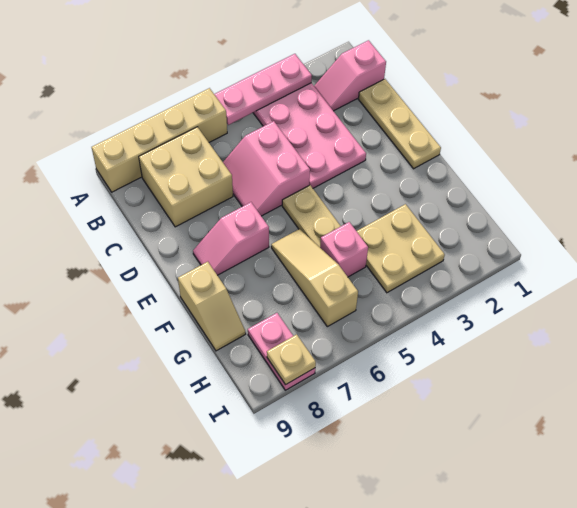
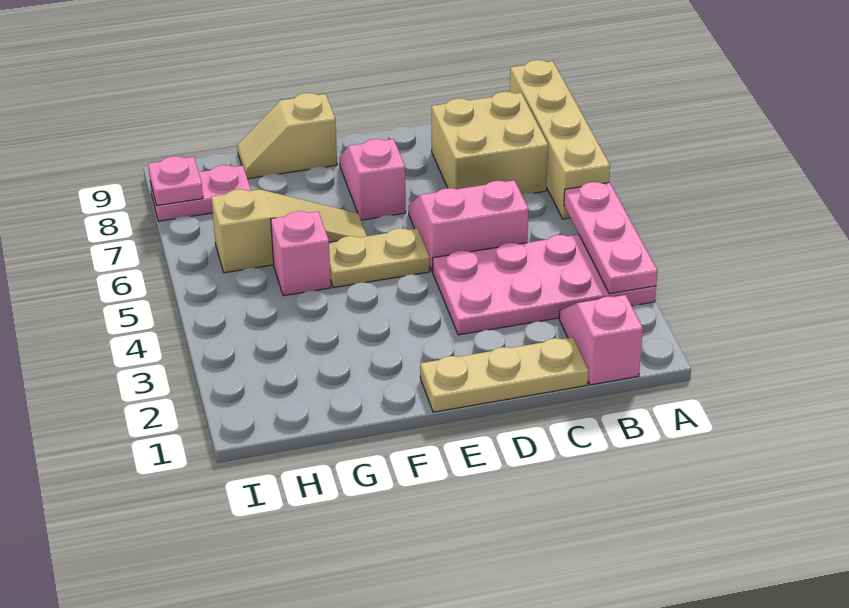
tan 2x2 plate [357,204,445,293] -> none
tan 1x1 plate [267,334,316,385] -> pink 1x1 plate [148,156,203,206]

